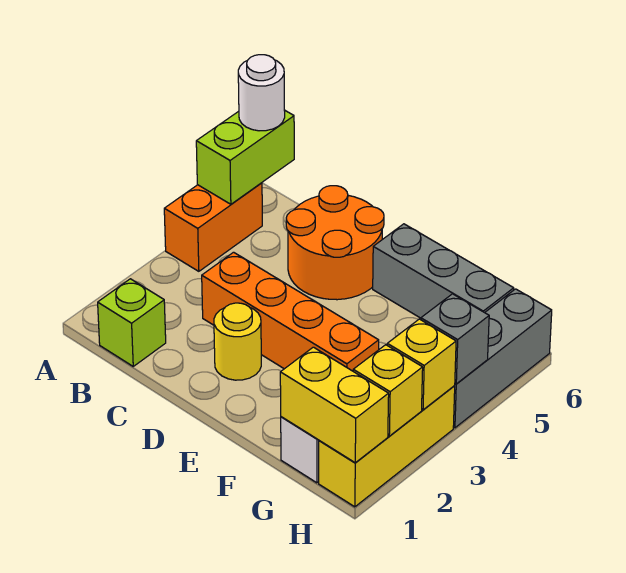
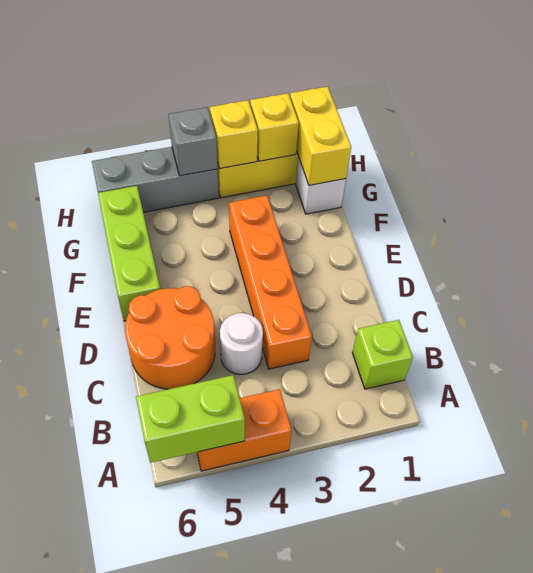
white 1x1 round brick [238,55,285,131] -> white 1x1 round brick moved to [220,313,263,375]
yellow 1x1 round brick [214,303,261,380] -> none
grey 1x3 brick [373,224,514,318] -> lime 1x3 brick [98,186,160,321]

